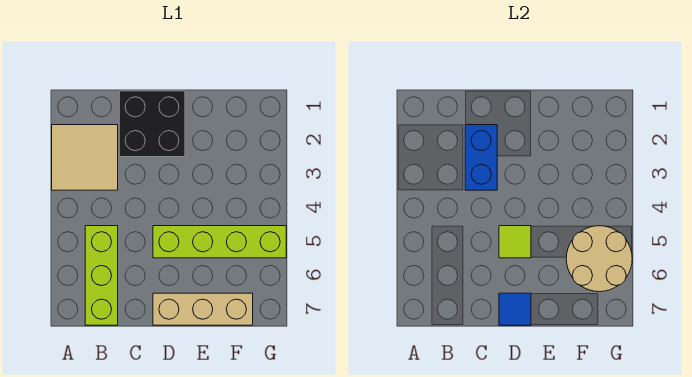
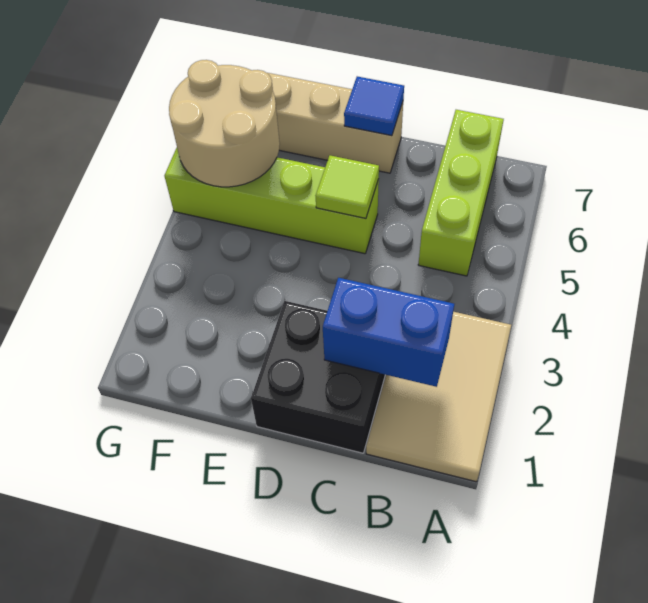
tan 2x2 tile [52,125,118,190] -> tan 2x3 tile [366,312,511,482]
blue 1x2 brick [465,125,497,190] -> blue 1x2 brick turned to [323,278,454,387]

